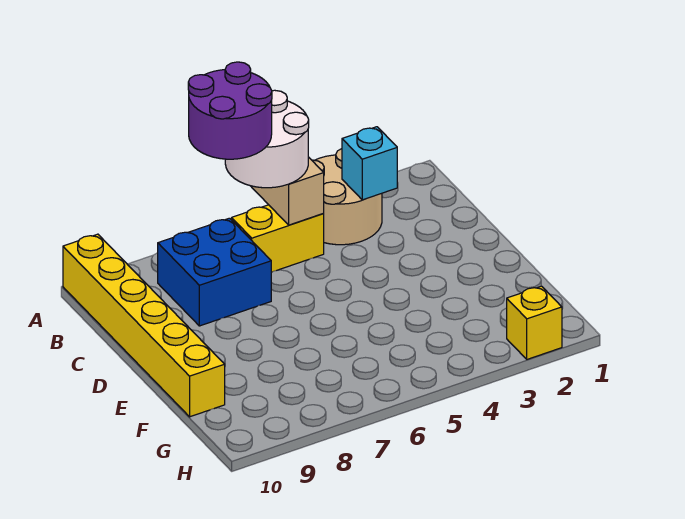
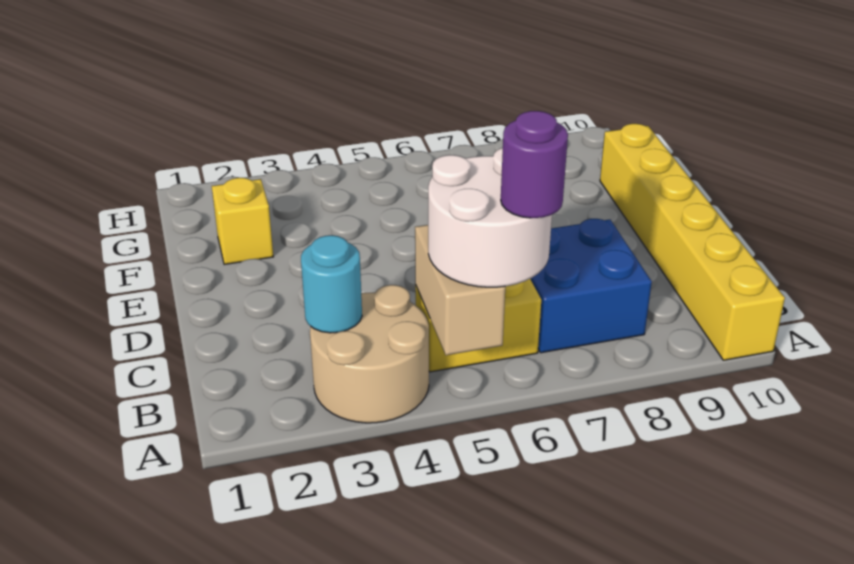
purple 2x2 round brick [188,62,272,159] -> purple 1x1 round brick [501,111,568,218]
cyan 1x1 brick [342,127,397,200] -> cyan 1x1 round brick [301,235,362,333]
yellow 1x1 brick [507,286,562,359] -> yellow 1x1 brick moved to [212,178,273,265]

